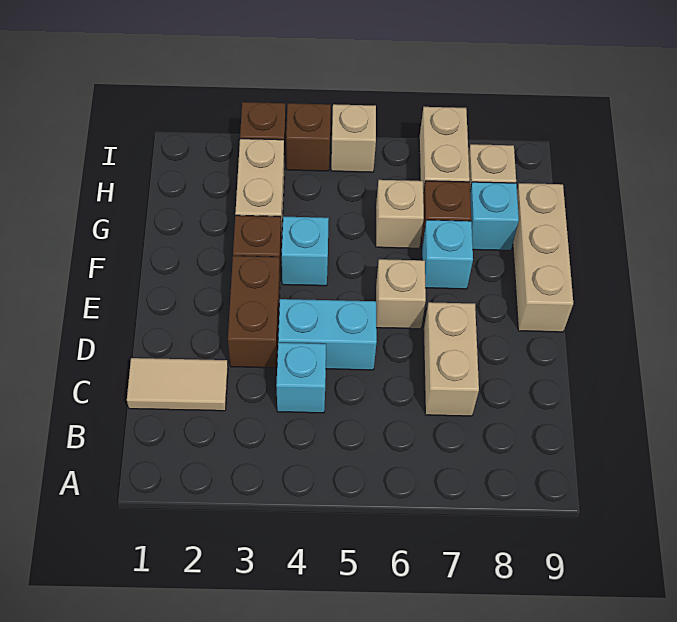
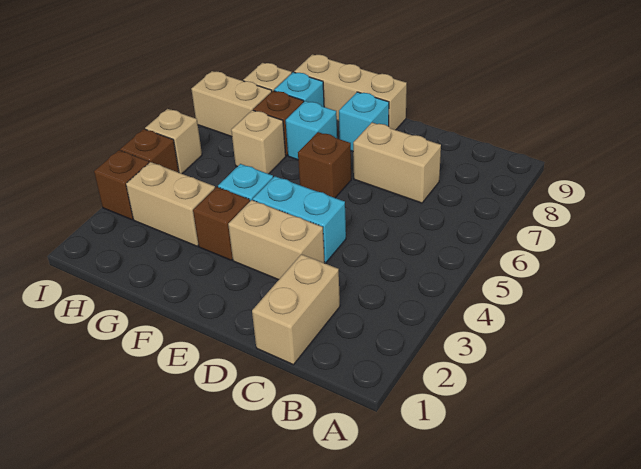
tan 1x2 tile [127,358,228,411] -> tan 1x2 brick [252,254,340,365]
cyan 1x1 brick [276,343,326,413] -> cyan 1x1 brick moved to [339,92,389,151]
brown 1x2 brick [228,256,280,368] -> tan 1x2 brick [228,200,325,280]
cyan 1x2 brick [278,299,377,370] -> cyan 1x2 brick turned to [253,176,346,263]
tan 1x1 brick [376,259,426,329] -> brown 1x1 brick [298,132,351,198]

